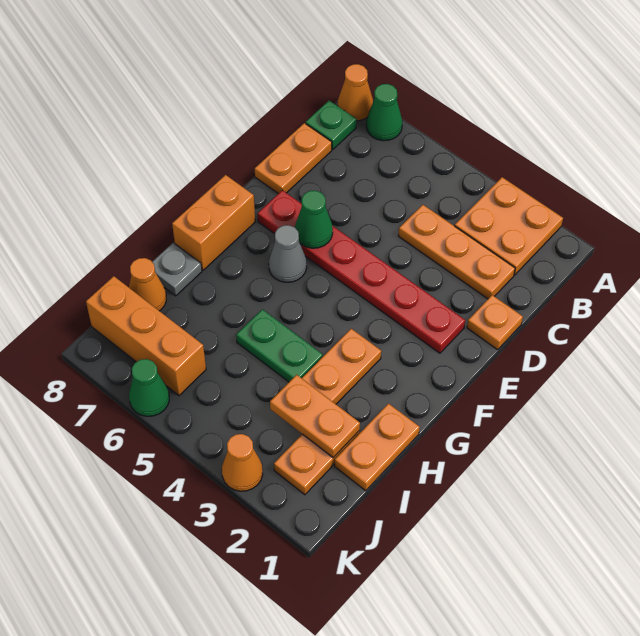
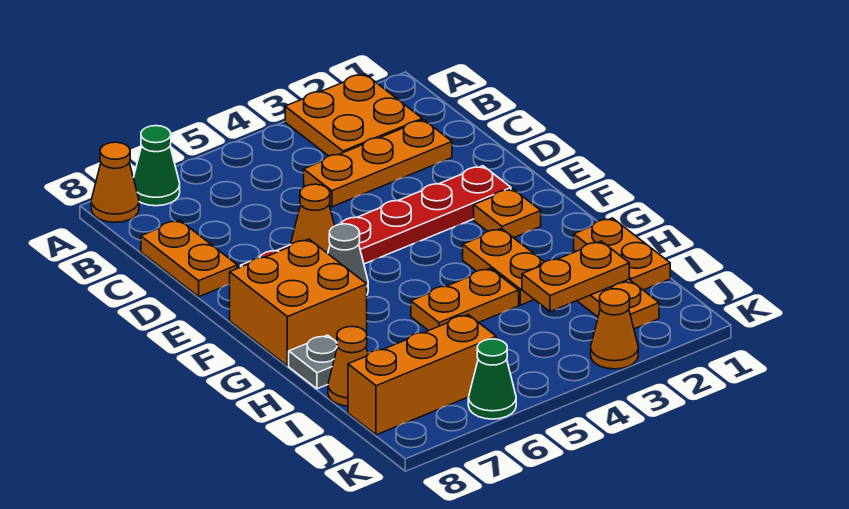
green 1x1 plate [306,100,357,149] -> none
orange 1x1 plate [467,295,523,350] -> orange 1x1 plate moved to [474,189,541,238]
green 1x1 cone [295,191,333,248] -> orange 1x1 cone [291,184,335,253]
orange 1x2 brick [172,175,255,270] -> orange 2x2 brick [229,239,367,366]
green 1x2 plate [236,309,323,382] -> orange 1x2 plate [411,268,519,331]

